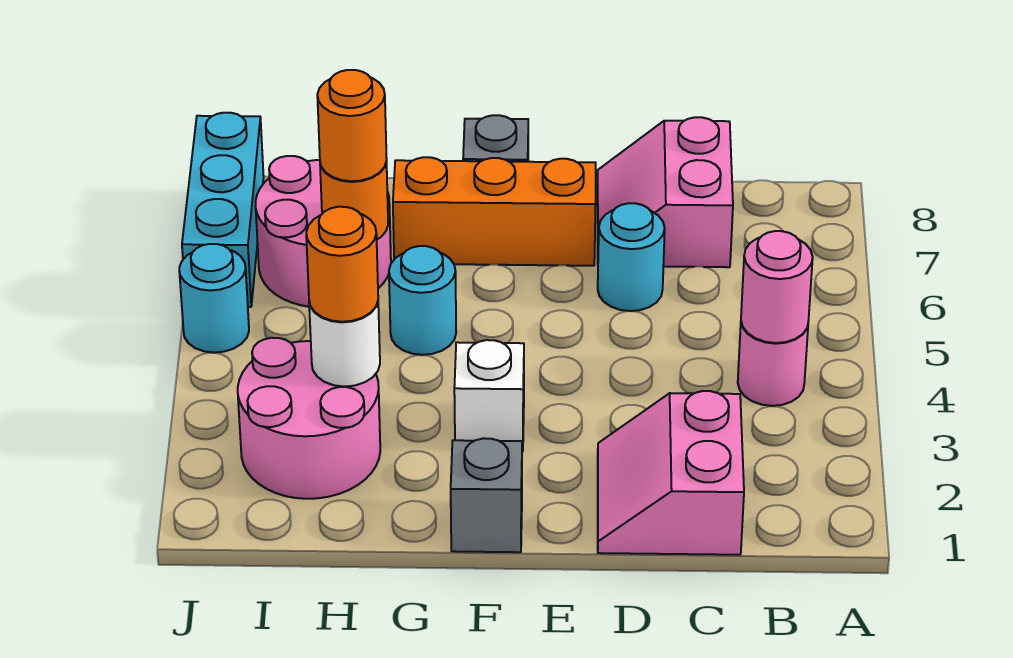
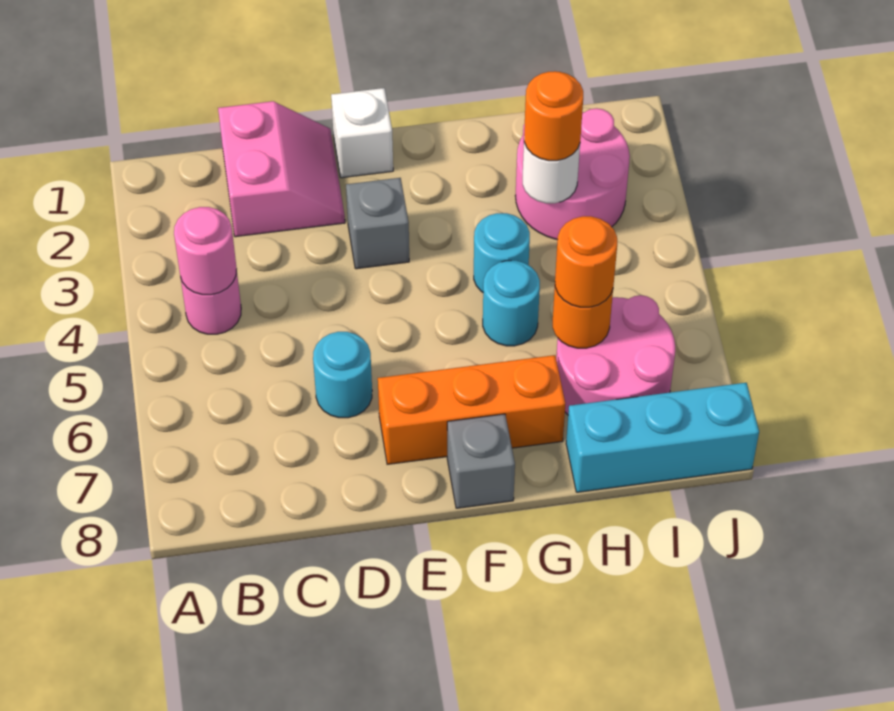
pink 2x2 slope [598,117,733,267] -> none
grey 1x1 brick [451,438,522,552] -> grey 1x1 brick moved to [346,178,409,269]
white 1x1 brick [454,340,524,452] -> white 1x1 brick moved to [331,88,393,178]
cyan 1x1 round brick [179,244,249,353] -> cyan 1x1 round brick moved to [474,213,530,292]
cyan 1x3 brick [182,113,264,307] -> cyan 1x3 brick turned to [566,383,759,492]

